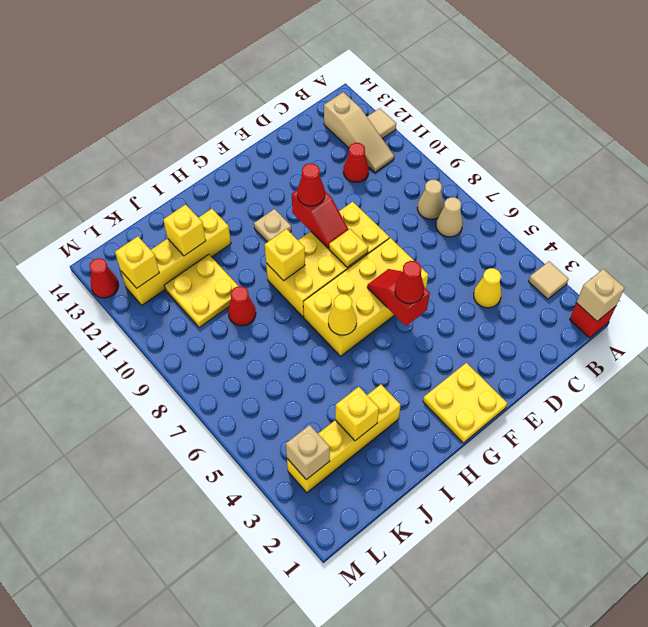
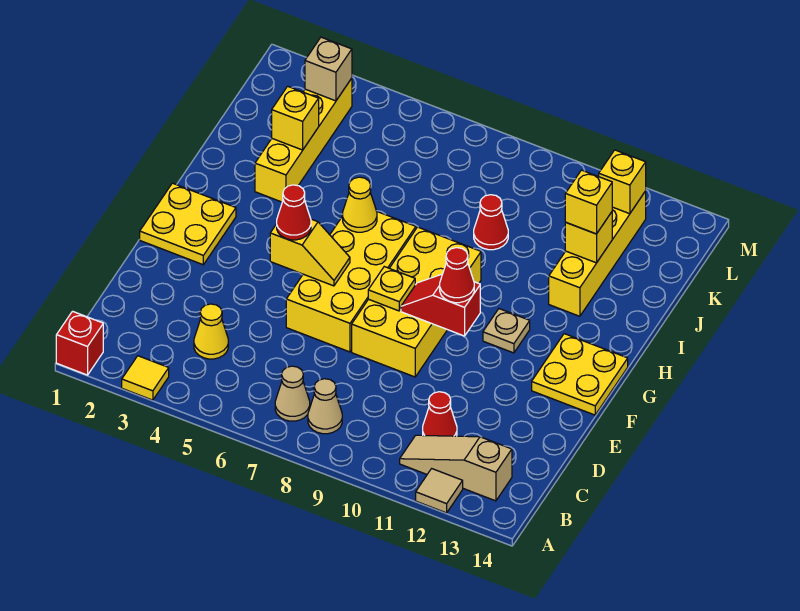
tan 1x1 brick [576,269,624,321] -> none
tan 1x1 tile [529,261,568,299] -> yellow 1x1 tile [122,356,169,400]
red 1x2 slope [367,269,430,326] -> yellow 1x2 slope [270,219,350,286]
yellow 1x1 brick [265,229,305,281] -> yellow 1x1 brick moved to [565,170,612,234]
yellow 2x2 plate [165,254,238,328] -> yellow 2x2 plate moved to [532,334,628,415]
red 1x1 cone [89,258,119,298] -> none

